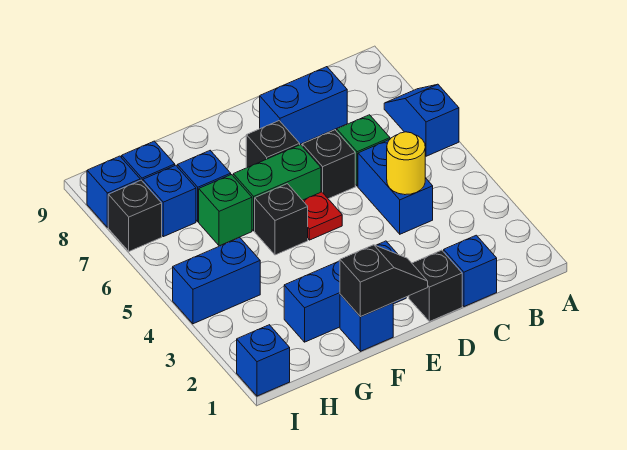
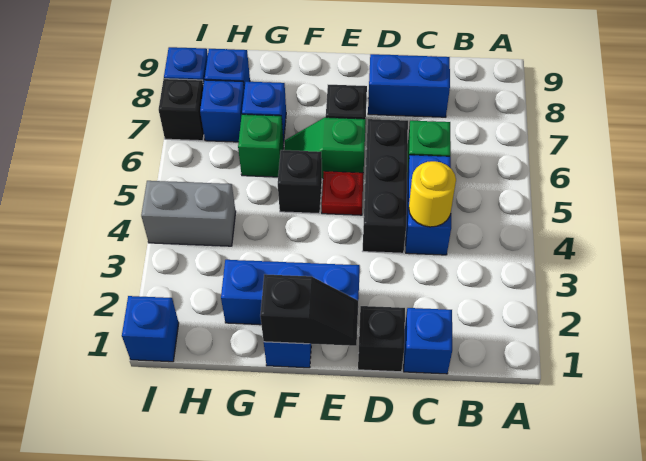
blue 1x2 slope [384,84,459,156] -> none
black 1x1 brick [302,130,355,199] -> black 1x3 brick [363,119,408,253]
green 1x2 brick [233,145,321,231] -> green 1x2 slope [284,117,366,179]
blue 1x2 brick [173,237,260,324] -> grey 1x2 brick [141,181,236,246]

